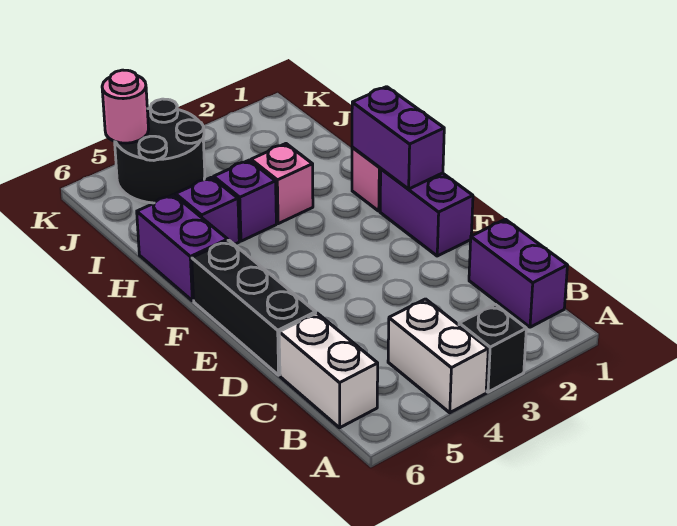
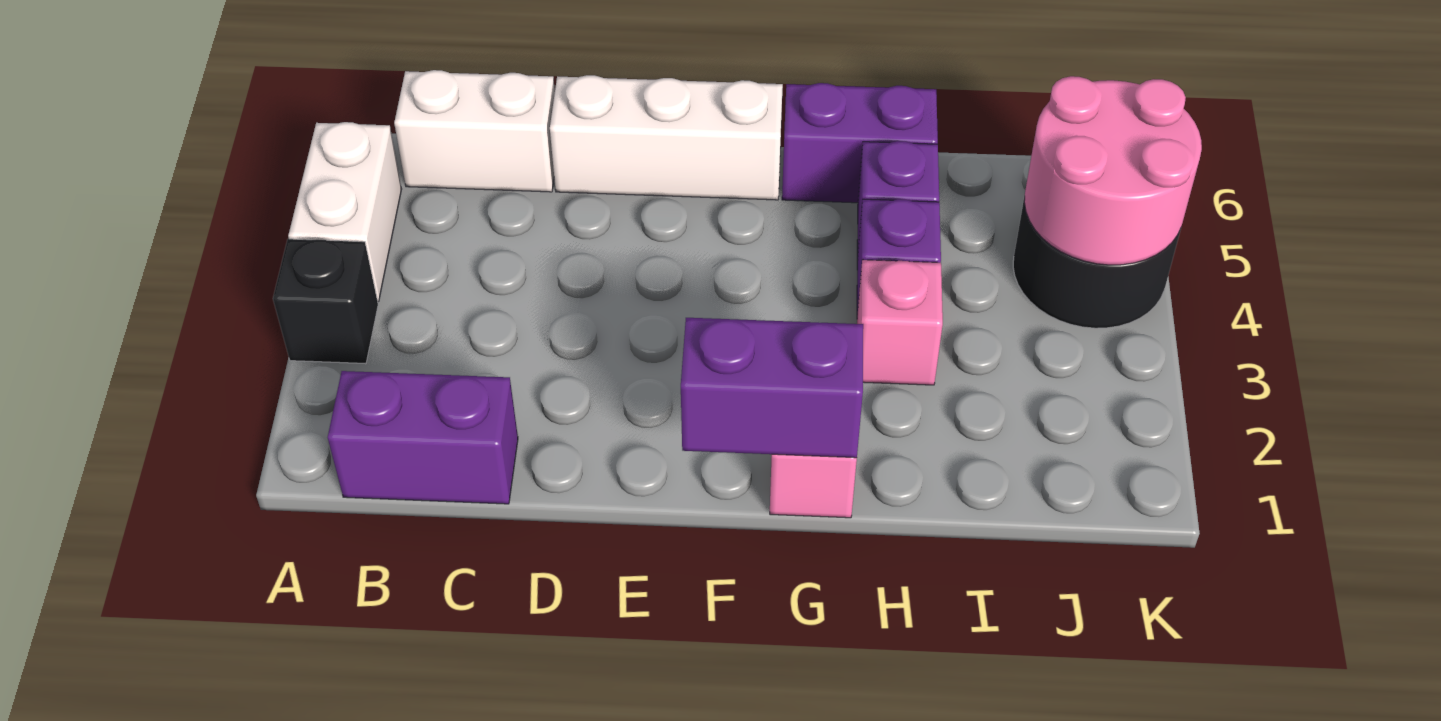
white 1x2 brick [388,299,488,413] -> white 1x2 brick turned to [288,122,402,302]
black 1x3 brick [192,240,316,375] -> white 1x3 brick [550,75,783,200]
purple 1x2 brick [380,169,473,256] -> none
pink 1x1 round brick [102,70,149,143] -> pink 2x2 round brick [1024,76,1202,265]

